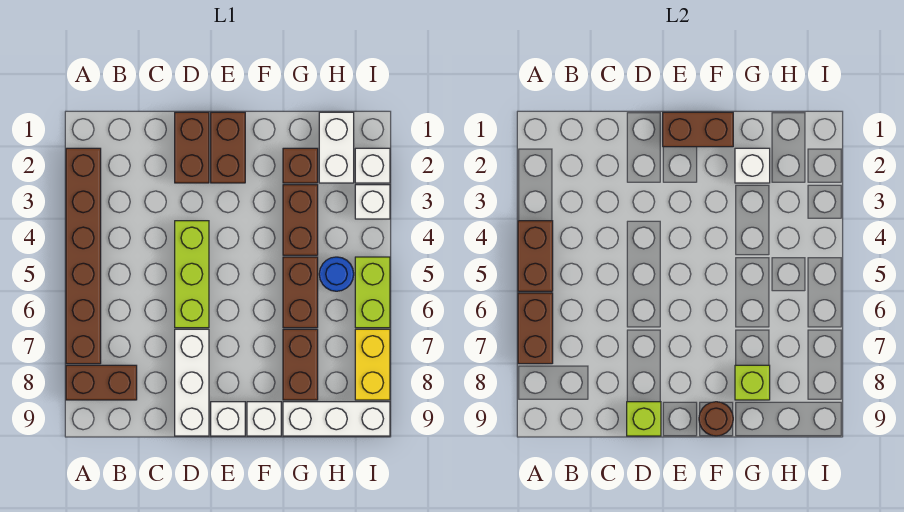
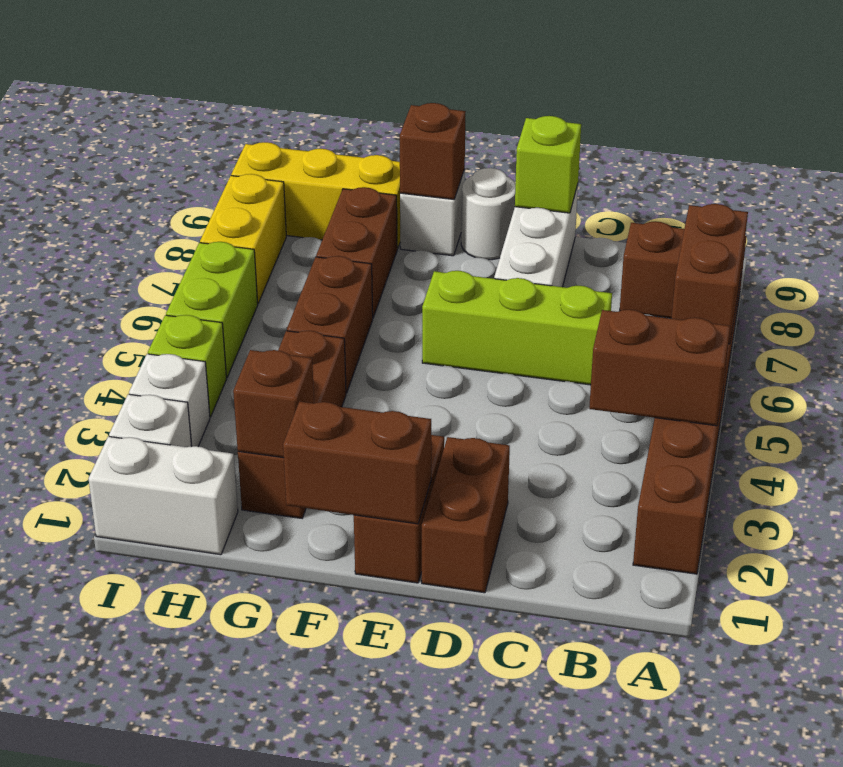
brown 1x2 brick [518,221,553,291] -> brown 1x2 brick turned to [589,310,730,426]
lime 1x3 brick [175,221,209,328] -> lime 1x3 brick turned to [422,271,612,385]
white 1x1 brick [211,402,245,436] -> white 1x1 round brick [461,168,515,260]
brown 1x1 round brick [699,402,733,436] -> brown 1x1 brick [400,103,466,199]
white 1x1 brick [735,148,770,183] -> brown 1x1 brick [233,350,314,458]
lime 1x1 brick [735,365,770,400] -> lime 1x1 brick moved to [148,315,227,417]
white 1x3 brick [283,402,390,436] -> yellow 1x3 brick [231,142,400,249]
white 1x2 brick [319,112,354,183] -> white 1x2 brick turned to [89,436,238,555]
blue 1x1 round brick [319,257,354,291] -> none

